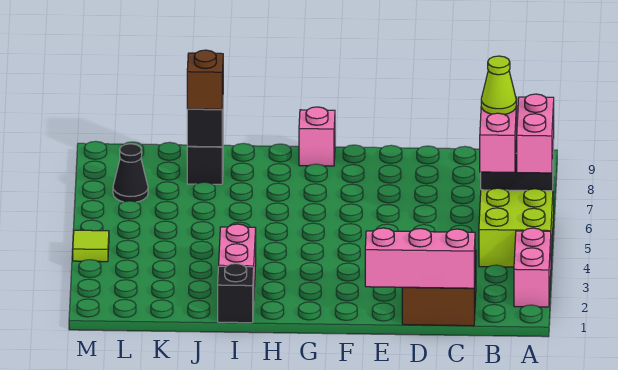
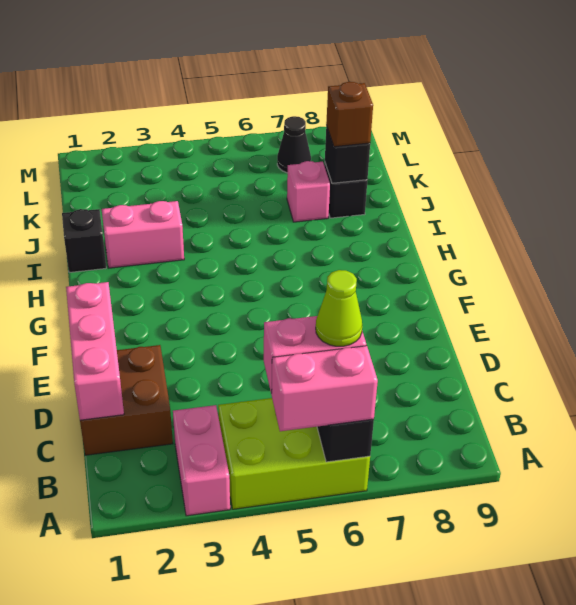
pink 1x2 brick [514,228,551,307] -> pink 1x2 brick turned to [173,405,230,516]
pink 1x1 brick [299,107,335,166] -> pink 1x1 brick moved to [287,161,330,222]
lime 1x1 tile [73,230,109,262] -> none

